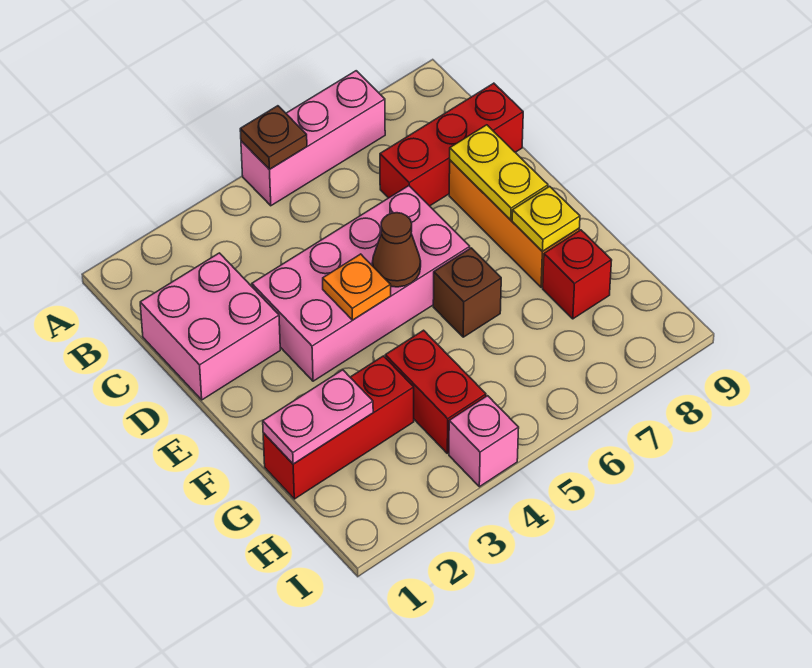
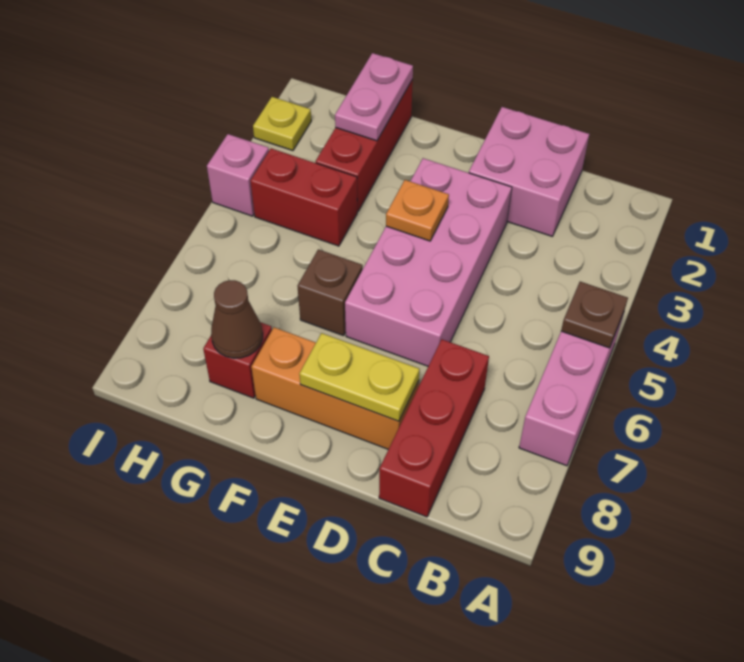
brown 1x1 cone [372,213,421,287] -> brown 1x1 cone moved to [211,280,263,358]
yellow 1x1 plate [512,186,580,251] -> yellow 1x1 plate moved to [253,97,311,151]

